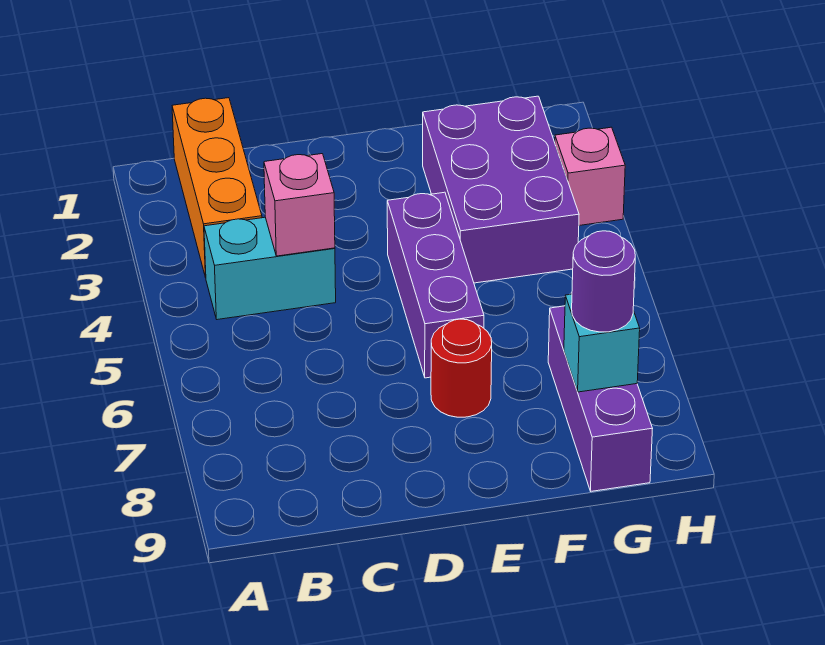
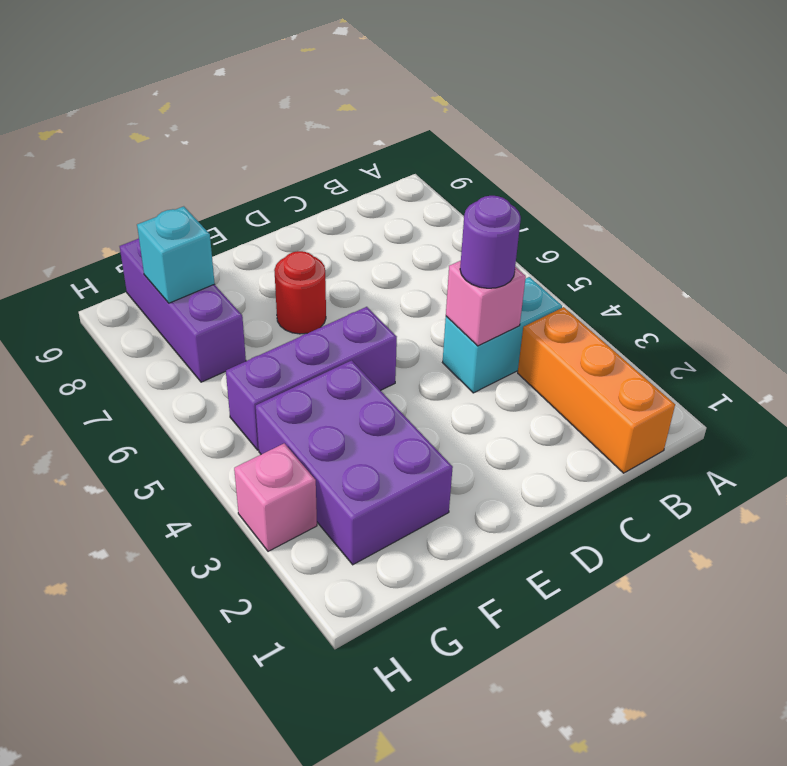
purple 1x3 brick [387,192,484,378] -> purple 1x3 brick turned to [226,307,397,450]
purple 1x1 round brick [572,231,635,332] -> purple 1x1 round brick moved to [460,196,521,288]

